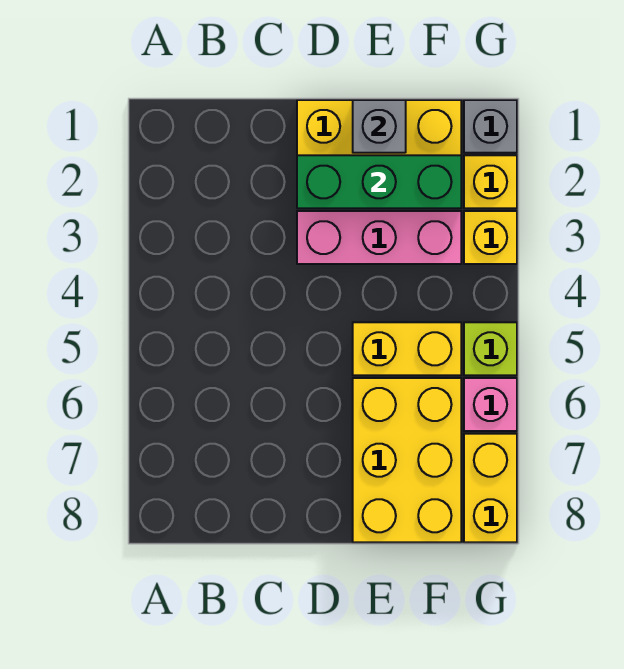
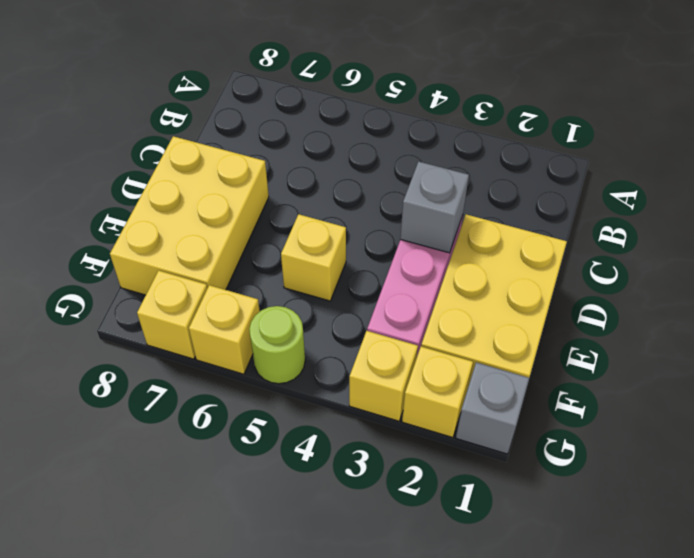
green 1x3 brick [297,155,461,208] -> none
grey 1x1 brick [353,100,406,153] -> grey 1x1 brick moved to [400,161,469,253]
yellow 1x2 brick [353,322,461,375] -> yellow 1x1 brick [281,214,346,301]
yellow 2x3 brick [353,378,461,542] -> yellow 2x3 brick turned to [110,136,269,295]
lime 1x1 brick [464,322,517,375] -> lime 1x1 round brick [249,306,305,384]
pink 1x1 brick [464,378,517,431] -> yellow 1x1 brick [189,285,260,374]
yellow 1x2 brick [464,434,517,542] -> yellow 1x1 brick [137,270,207,359]

